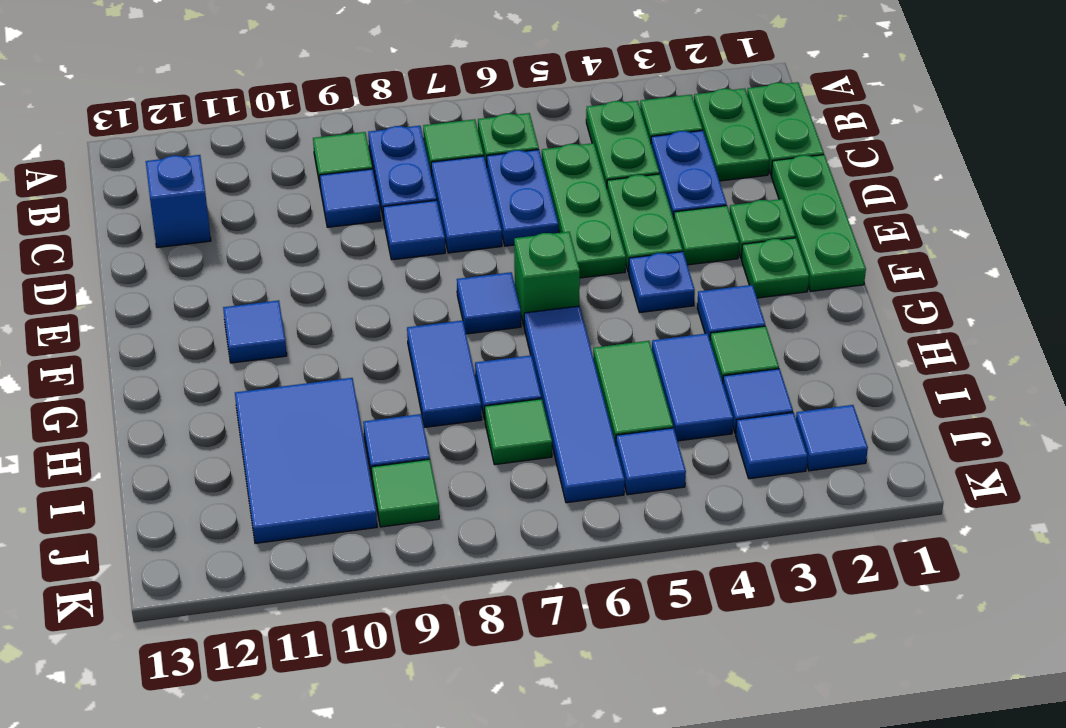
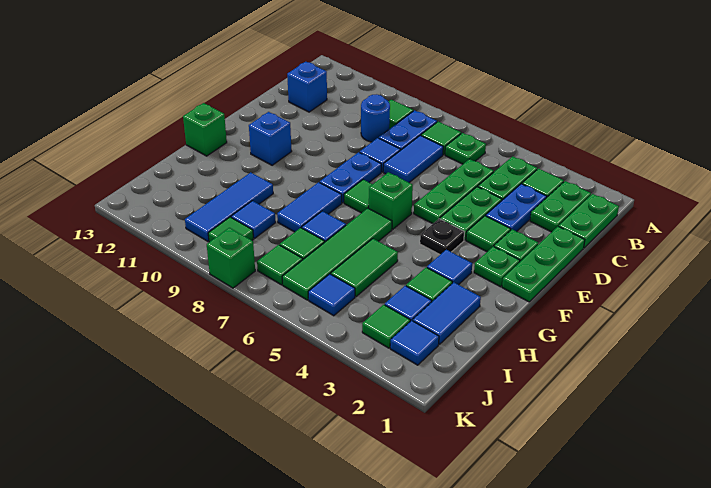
blue 1x2 plate [487,150,558,246] -> blue 1x2 plate moved to [320,152,381,203]
blue 1x1 tile [320,169,381,227] -> blue 1x1 round brick [361,94,390,142]
blue 1x1 plate [629,252,695,313] -> black 1x1 plate [420,219,464,255]
blue 1x1 tile [457,272,521,334] -> green 1x1 tile [344,180,372,213]
blue 1x1 tile [223,300,287,363] -> blue 1x1 brick [249,112,292,165]
blue 1x4 tile [524,306,625,503] -> green 1x4 tile [282,208,392,300]
none -> green 1x1 brick [183,103,227,156]
blue 1x2 tile [652,333,733,441] -> blue 1x2 tile moved to [413,282,481,344]
blue 2x3 tile [235,378,377,543] -> blue 1x3 tile [185,172,273,241]
blue 1x1 tile [736,413,807,479] -> green 1x1 tile [362,305,410,348]
none -> green 1x1 tile [257,245,303,285]
none -> green 1x1 brick [207,228,255,288]

